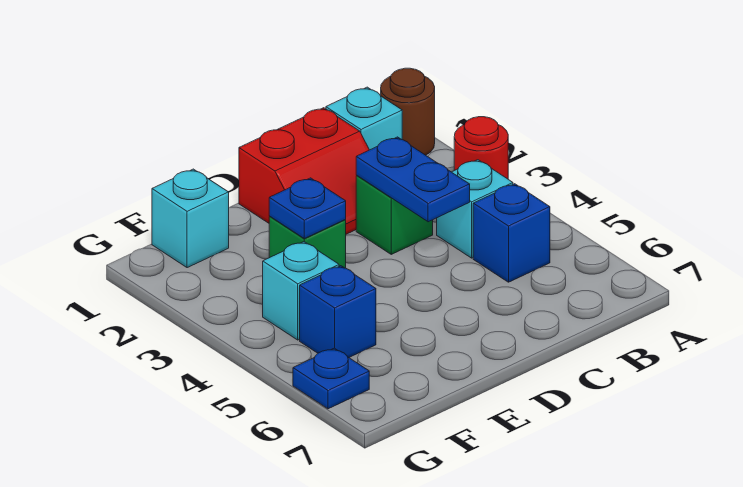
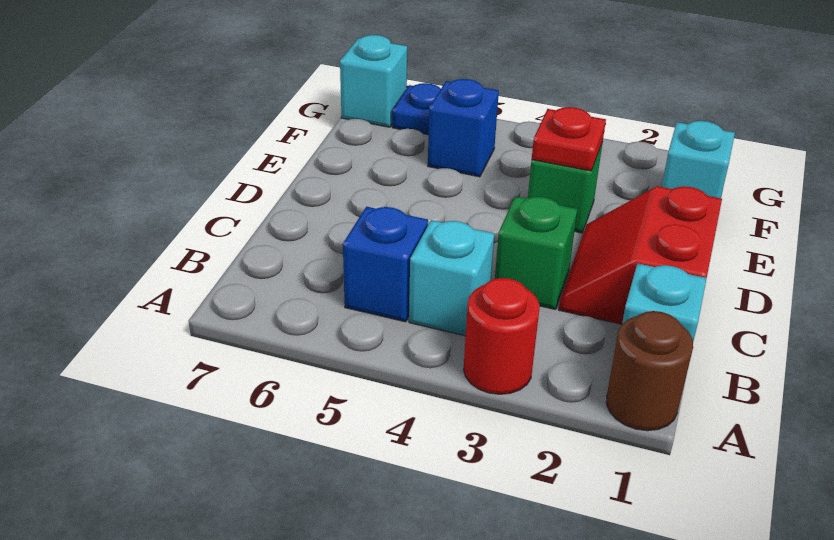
blue 1x2 plate [356,137,470,222] -> none
blue 1x1 plate [269,178,346,239] -> red 1x1 plate [532,107,606,171]
cyan 1x1 brick [263,242,339,340] -> cyan 1x1 brick moved to [340,35,407,127]

